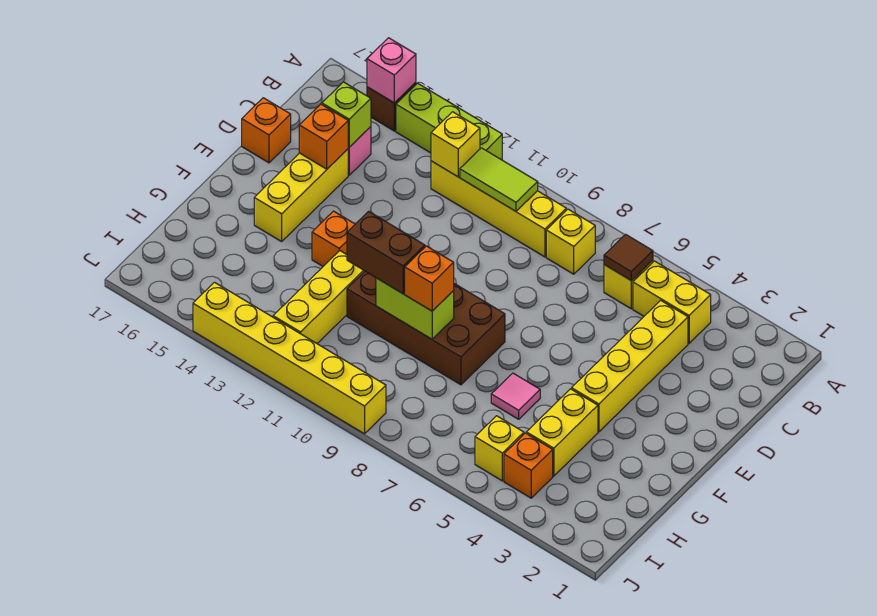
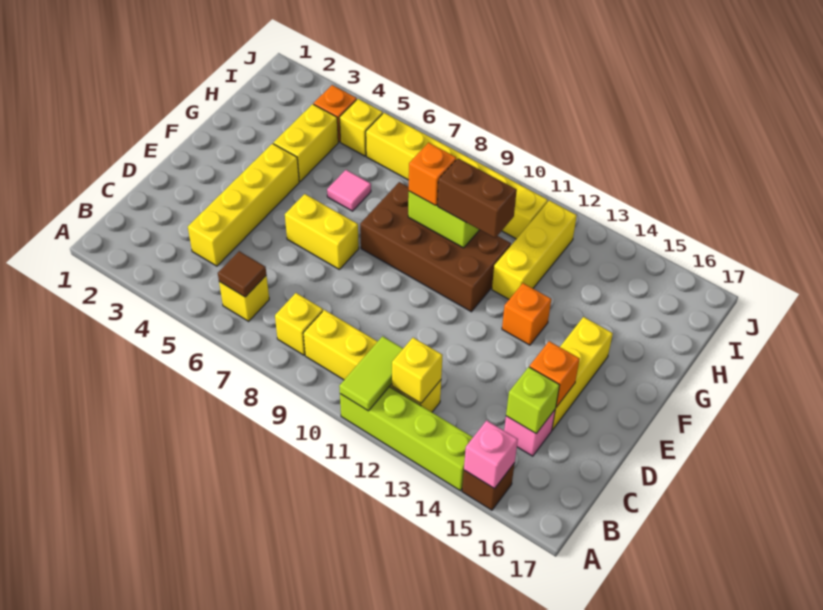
lime 1x3 brick [396,83,502,160] -> lime 1x4 brick [340,387,473,491]
yellow 1x2 brick [633,261,711,343] -> yellow 1x2 brick moved to [285,194,359,269]
lime 1x2 tile [460,148,538,211] -> lime 1x2 tile turned to [339,336,403,411]
orange 1x1 brick [242,98,291,163] -> none
yellow 1x6 brick [193,282,386,434] -> yellow 1x6 brick moved to [366,113,548,239]

